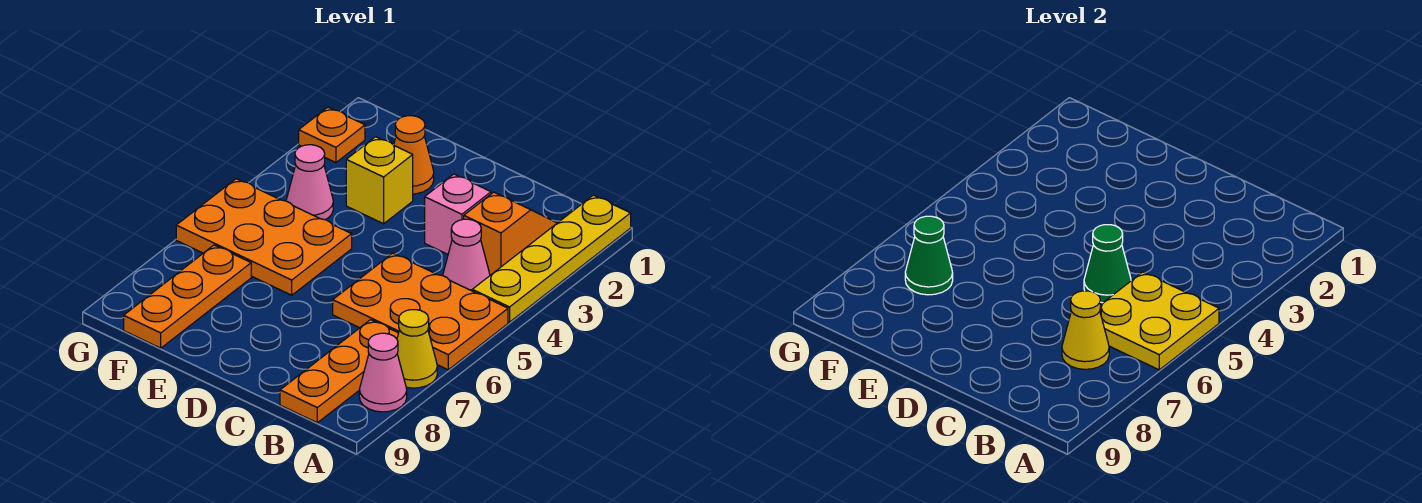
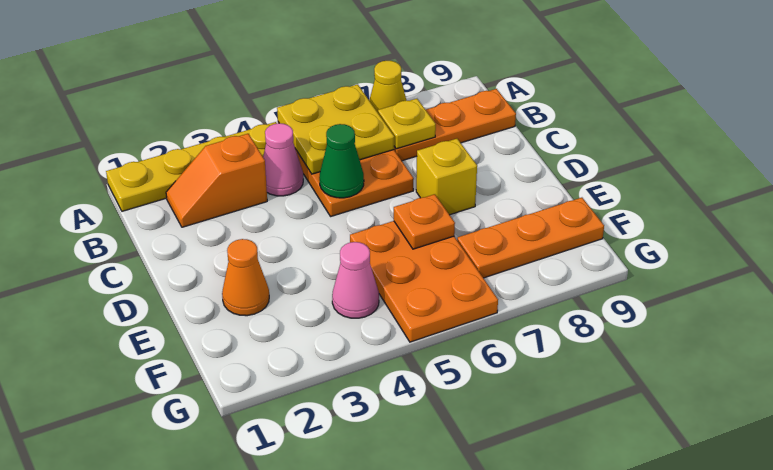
pink 1x1 cone [359,333,407,412] -> none
yellow 1x1 cone [1062,291,1109,369] -> yellow 1x1 plate [378,99,436,149]
pink 1x1 brick [425,174,491,254] -> none
yellow 1x1 brick [346,137,413,224] -> yellow 1x1 brick moved to [416,139,477,215]
green 1x1 cone [905,216,953,295] -> none
orange 1x1 plate [299,107,365,163] -> orange 1x1 plate moved to [394,194,455,249]

